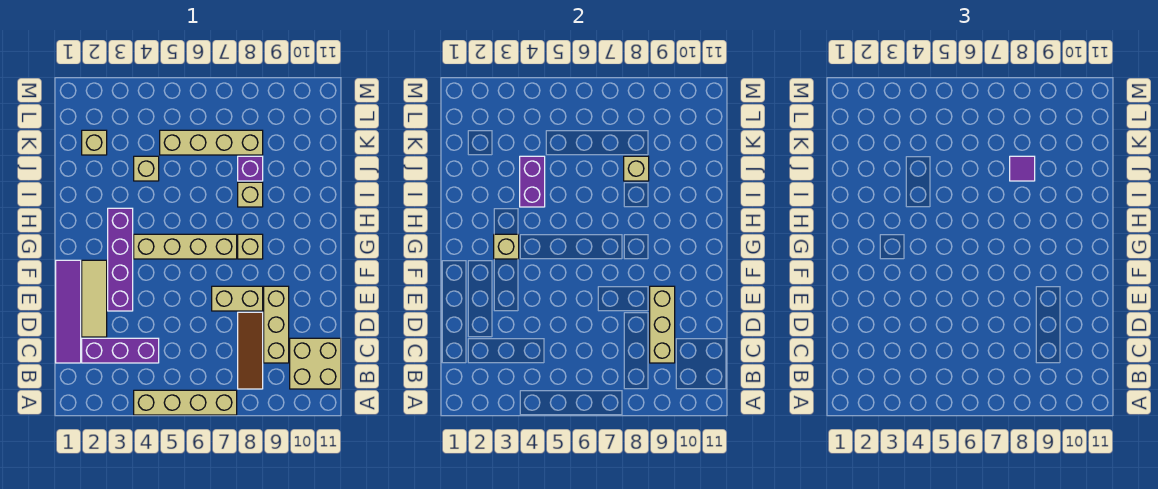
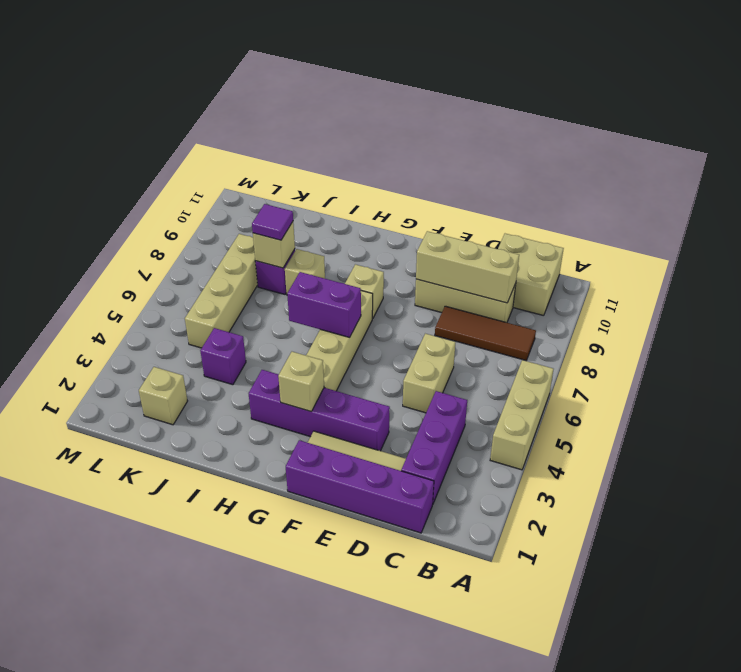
tan 1x4 brick [134,390,237,415] -> tan 1x3 brick [490,360,553,470]
purple 1x4 tile [56,260,81,363] -> purple 1x4 brick [286,440,434,533]
tan 1x2 brick [212,286,263,311] -> tan 1x2 brick moved to [403,334,455,413]
purple 1x2 brick [520,156,545,207] -> purple 1x2 brick moved to [287,272,361,337]
tan 1x1 brick [134,156,159,181] -> purple 1x1 brick [200,328,246,385]

